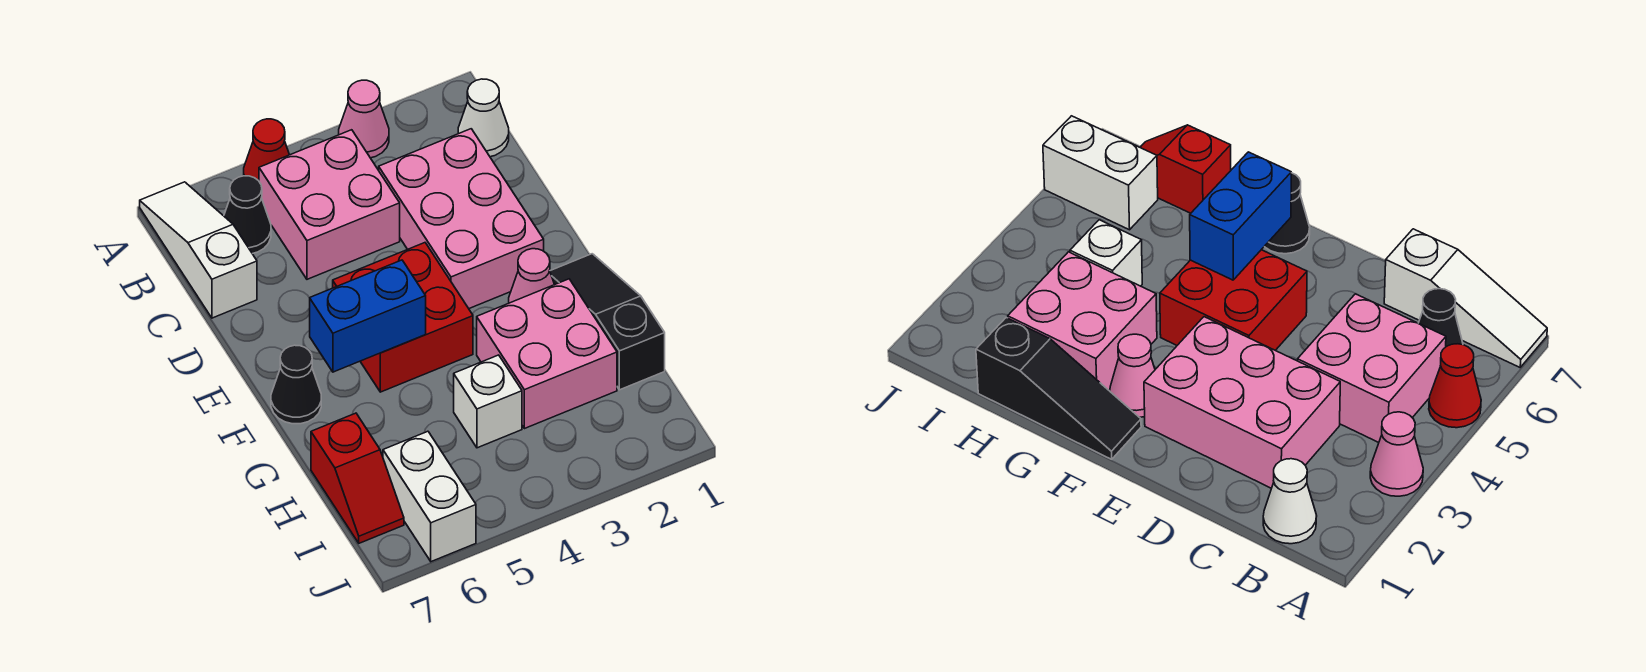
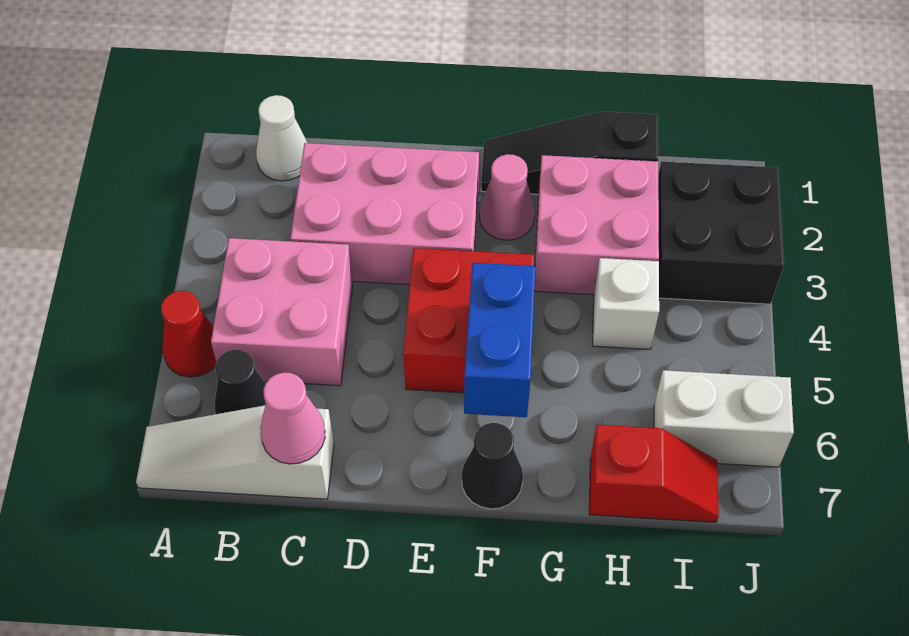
pink 1x1 cone [339,80,389,158] -> pink 1x1 cone moved to [260,372,325,464]
none -> black 2x2 brick [658,161,784,304]

